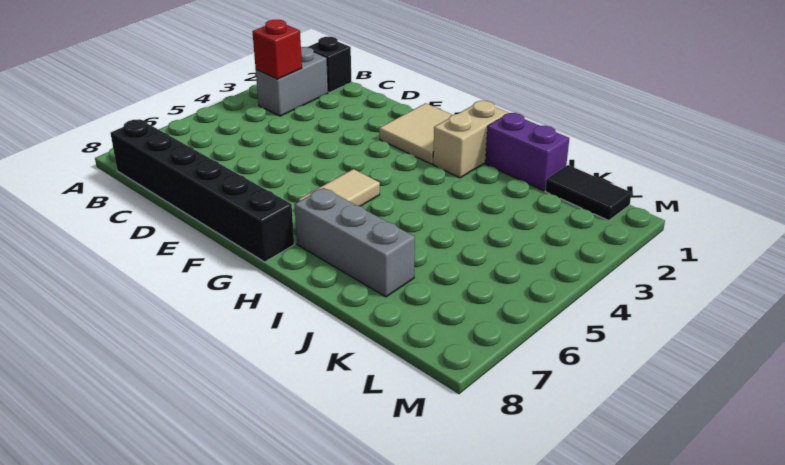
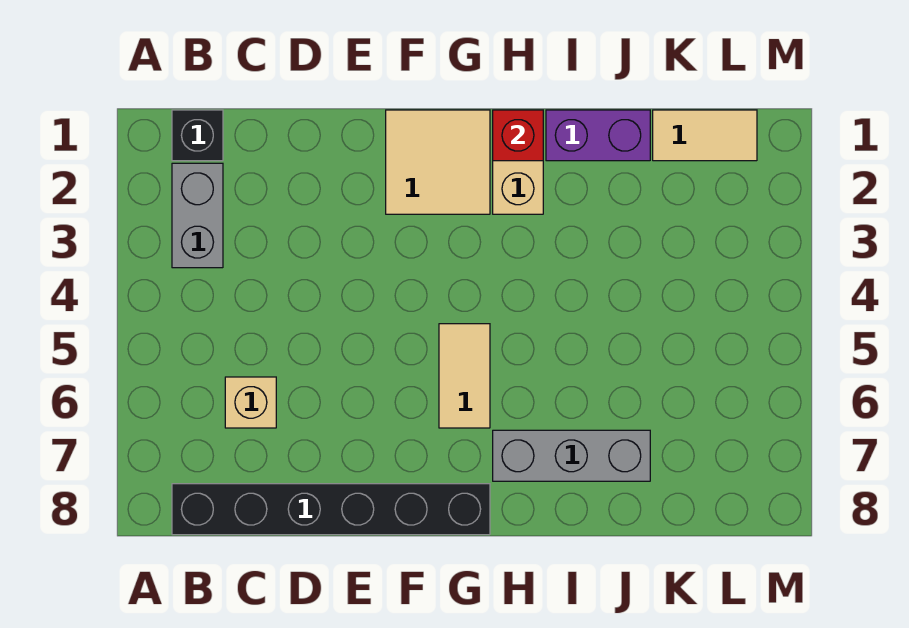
red 1x1 brick [252,20,302,79] -> red 1x1 brick moved to [493,110,543,161]
none -> tan 1x1 brick [225,377,276,428]
black 1x2 tile [545,165,632,221] -> tan 1x2 tile [653,110,757,161]

